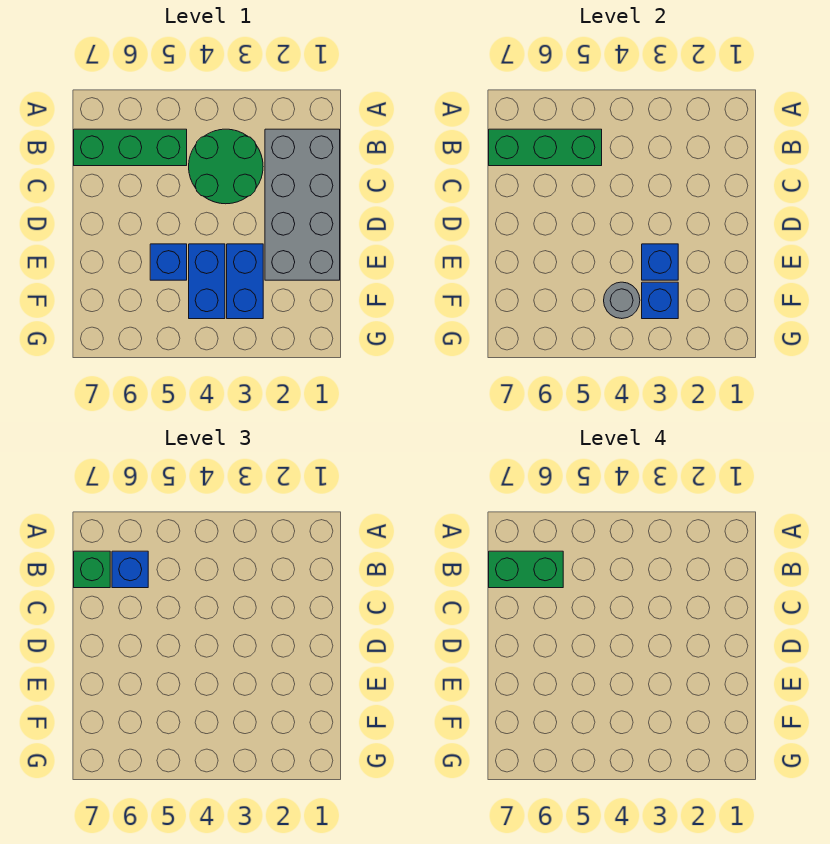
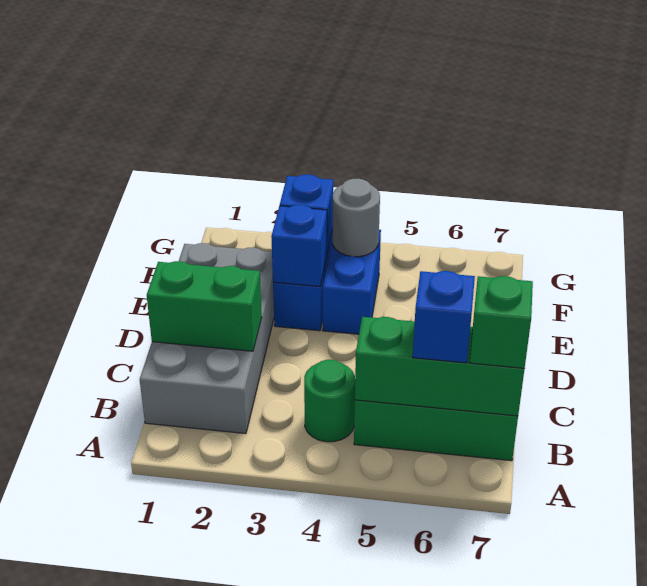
green 2x2 round brick [189,129,263,204] -> green 1x1 round brick [304,360,355,442]
green 1x2 brick [489,551,563,588] -> green 1x2 brick moved to [147,261,262,351]
blue 1x1 brick [150,244,187,280] -> none

